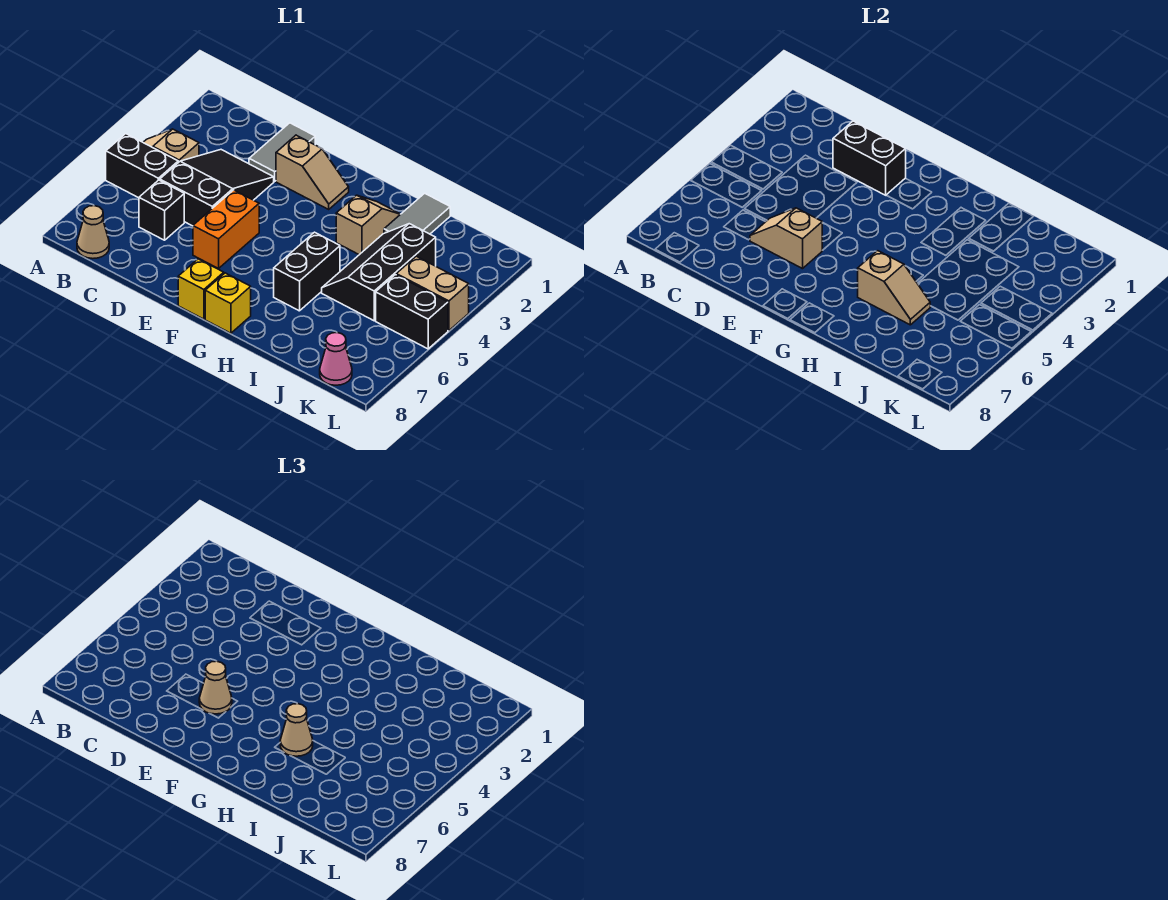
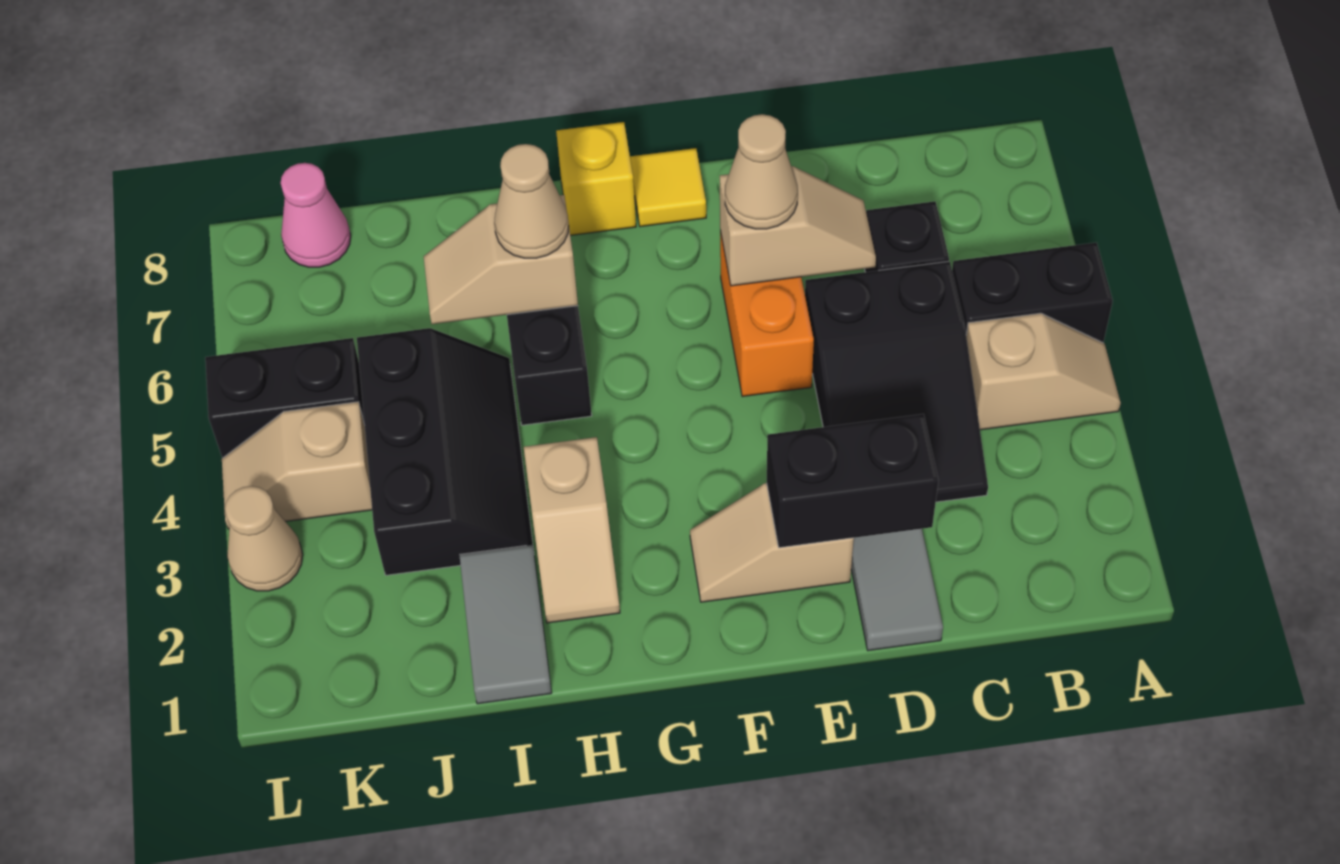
tan 1x1 cone [77,206,109,259] -> tan 1x1 cone moved to [225,486,303,591]
yellow 1x1 brick [178,259,224,319] -> yellow 1x1 tile [630,148,706,227]
tan 1x2 brick [396,256,469,331] -> tan 1x2 slope [222,402,372,529]

